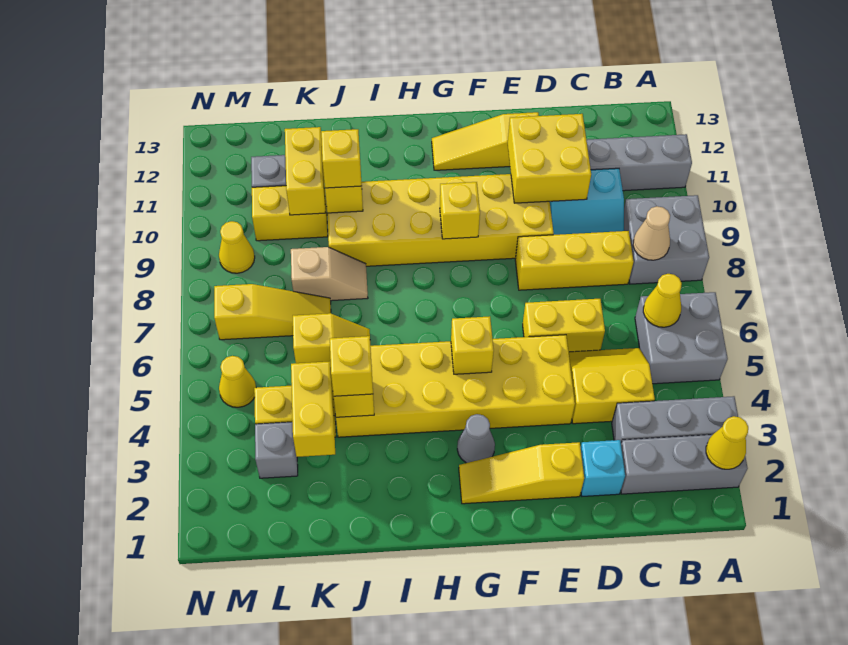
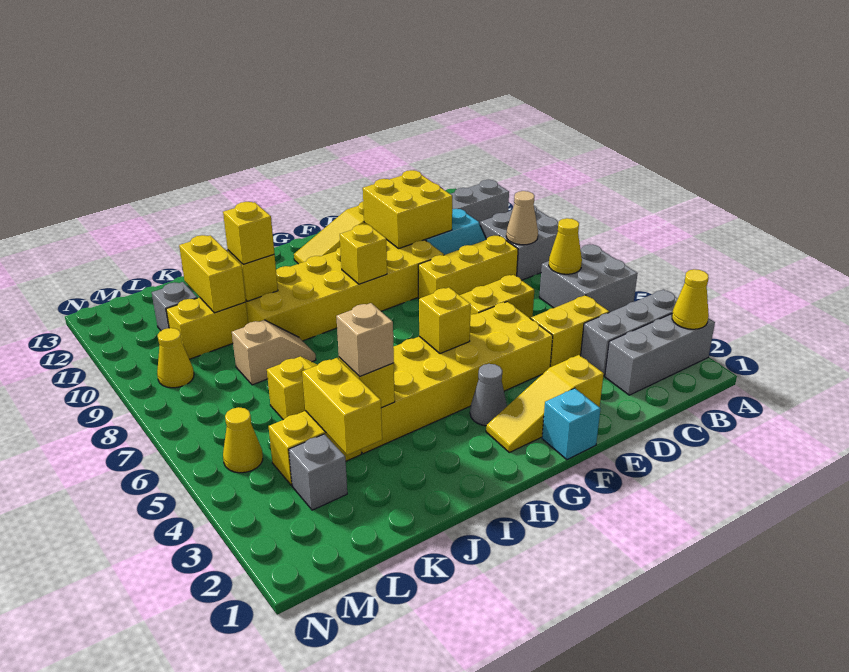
cyan 1x1 brick [581,440,625,496] -> cyan 1x1 brick moved to [542,388,601,460]
yellow 1x1 brick [330,336,373,396] -> tan 1x1 brick [336,303,394,377]
yellow 1x3 slope [214,284,331,340] -> none

